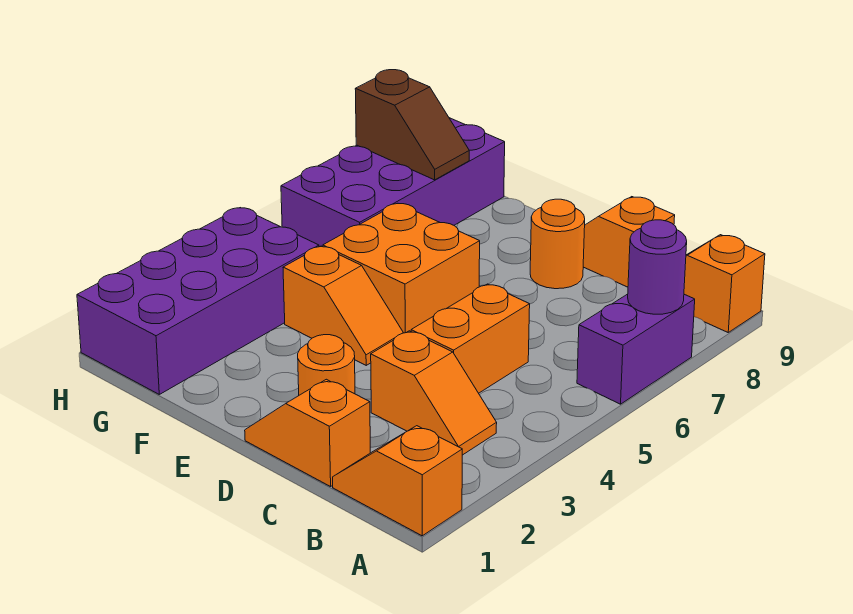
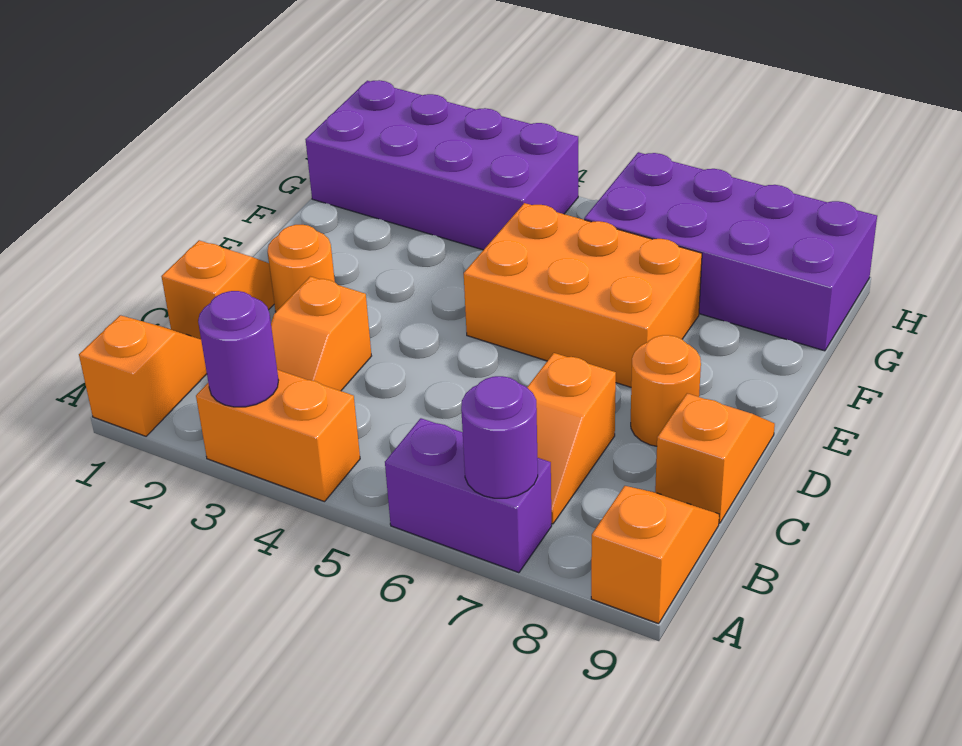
none -> purple 1x1 round brick [198,291,279,407]
orange 1x2 brick [411,284,530,393] -> orange 1x2 brick moved to [196,370,360,502]
orange 1x2 slope [283,246,403,365] -> orange 1x2 slope moved to [527,353,616,524]
orange 2x2 brick [323,204,480,333] -> orange 2x3 brick [464,203,702,387]
brown 1x2 slope [355,70,469,180] -> none

